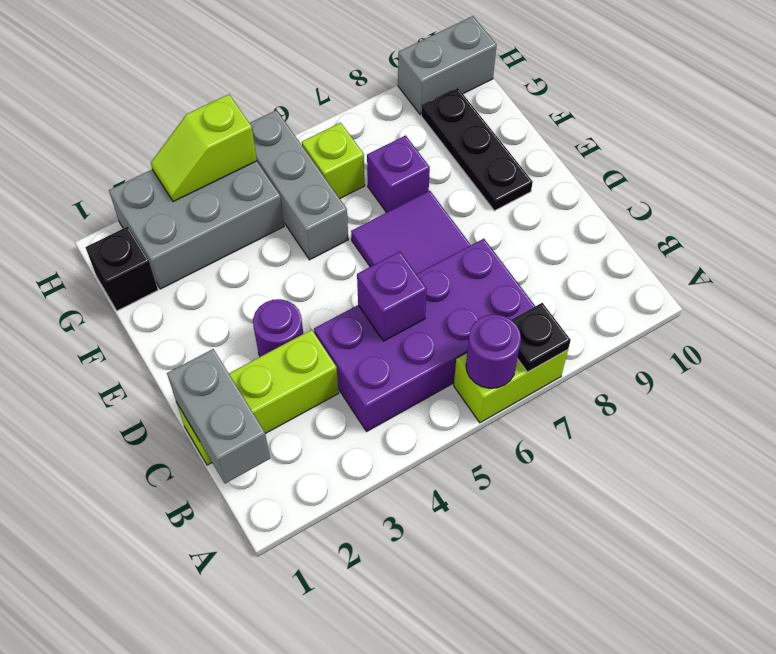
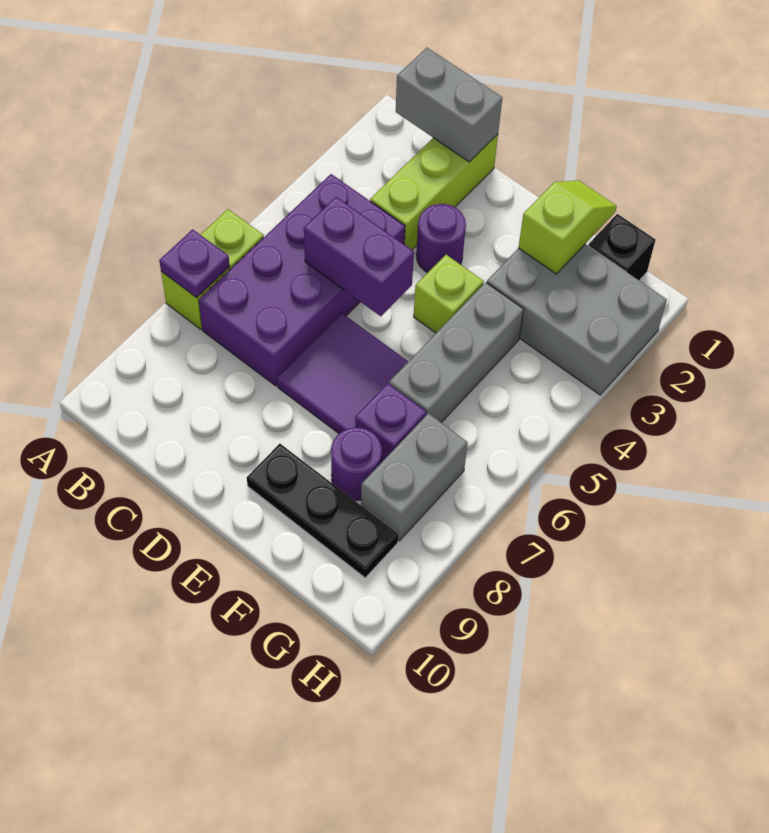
purple 1x1 round brick [466,314,521,388] -> purple 1x1 round brick moved to [331,428,382,501]
black 1x1 plate [512,303,571,372] -> purple 1x1 plate [159,229,230,298]
purple 1x1 brick [357,252,427,341] -> purple 1x2 brick [304,197,414,316]
grey 1x3 brick [250,110,348,260] -> grey 1x3 brick turned to [389,282,524,422]
grey 2x3 brick [109,161,284,289] -> grey 2x3 brick turned to [487,244,667,395]
lime 1x1 brick [302,123,365,199] -> lime 1x1 brick moved to [414,255,484,333]
lime 1x2 slope [151,94,257,202] -> lime 1x2 slope moved to [518,180,617,274]
grey 1x2 brick [398,16,497,115] -> grey 1x2 brick moved to [361,413,468,541]

